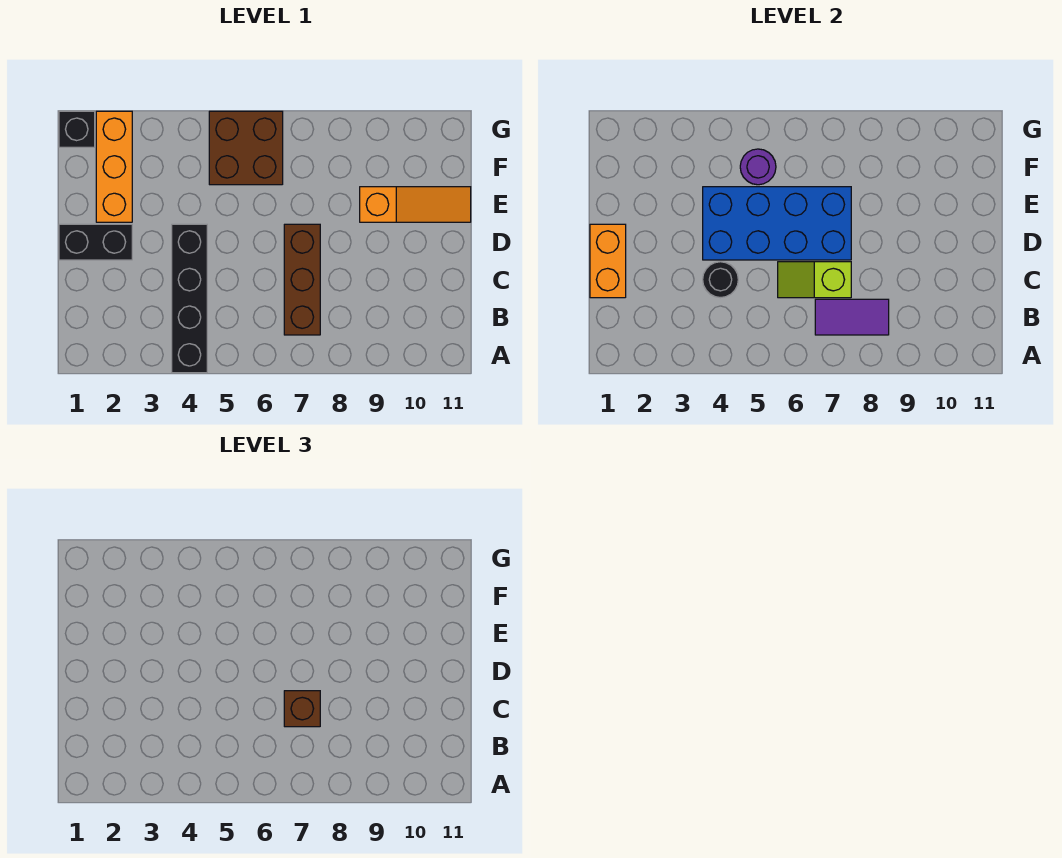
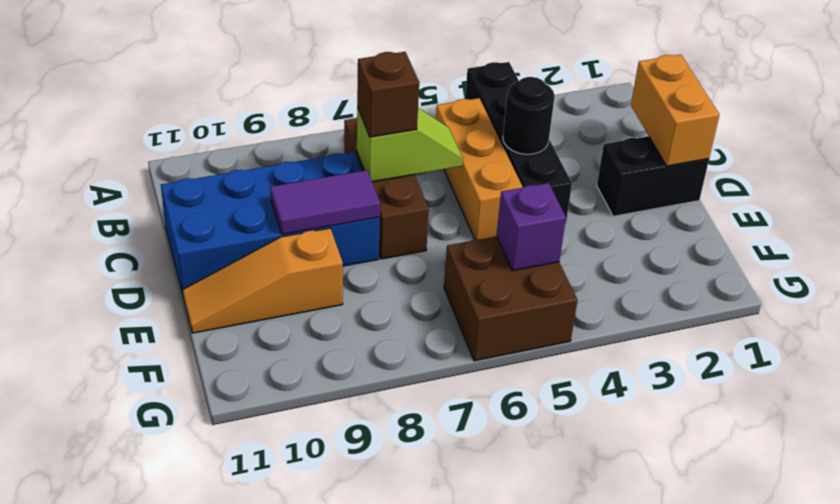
purple 1x2 tile [815,299,889,335] -> purple 1x2 tile moved to [270,170,380,234]
blue 2x4 brick [703,187,851,260] -> blue 2x4 brick moved to [161,152,380,294]
orange 1x3 brick [96,111,132,222] -> orange 1x3 brick moved to [436,98,523,240]
purple 1x1 round brick [740,149,776,185] -> purple 1x1 brick [496,183,566,271]
black 1x1 brick [59,111,95,147] -> none

